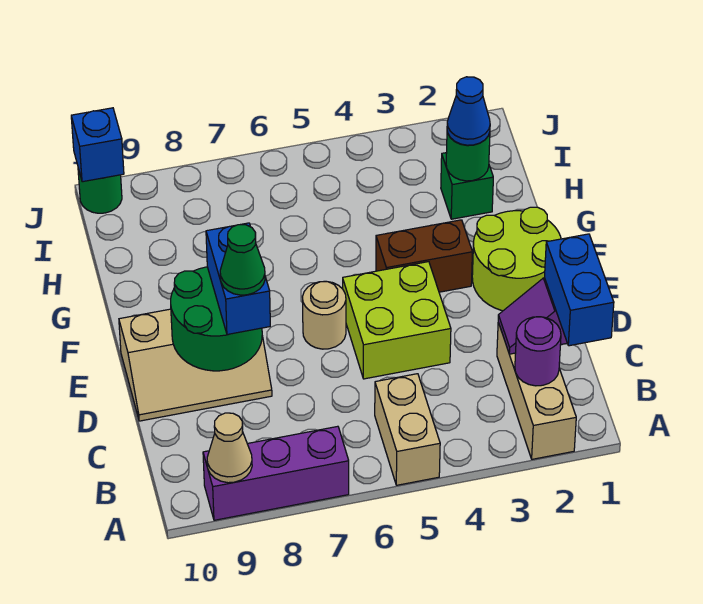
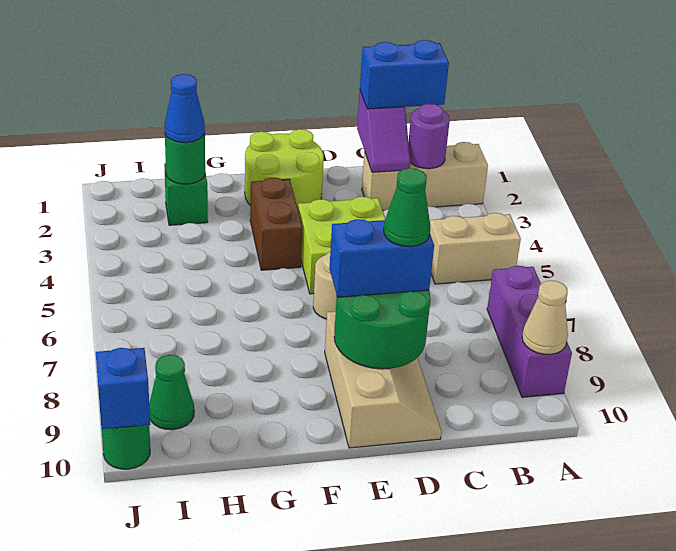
none -> green 1x1 cone [149,355,194,430]

